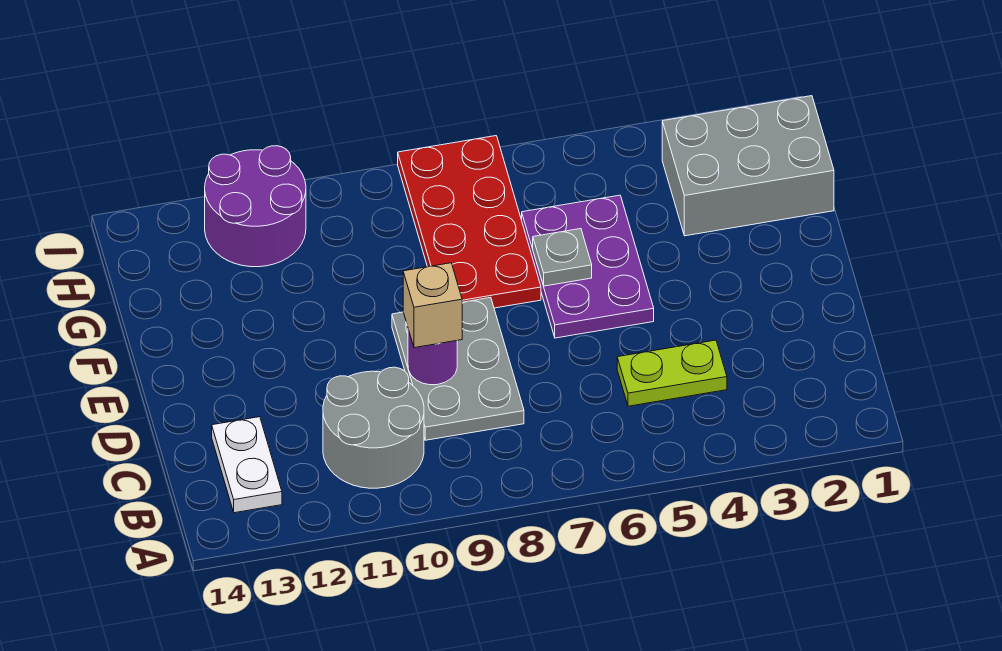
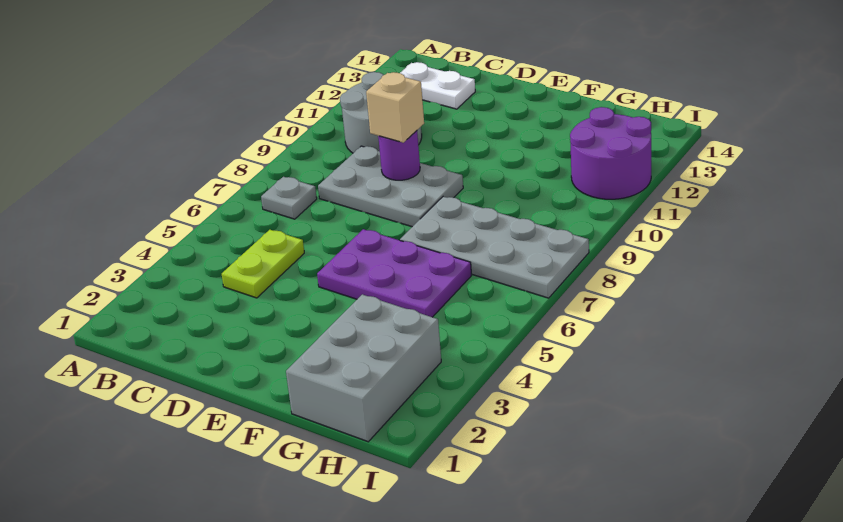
grey 1x1 plate [533,229,592,286] -> grey 1x1 plate moved to [261,177,317,219]
red 2x4 plate [398,136,541,308] -> grey 2x4 plate [400,197,589,298]

